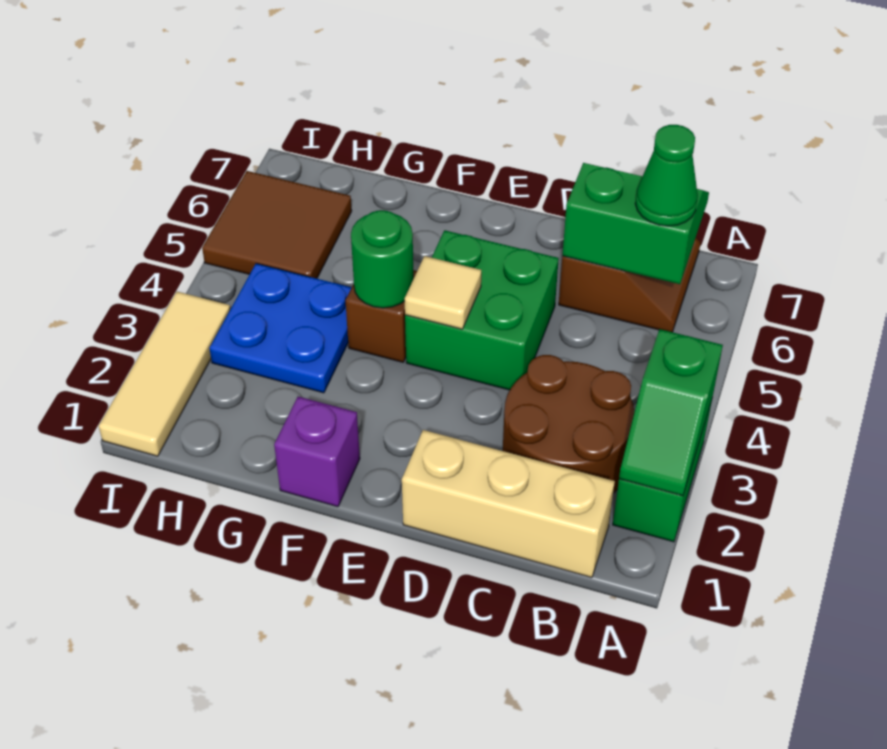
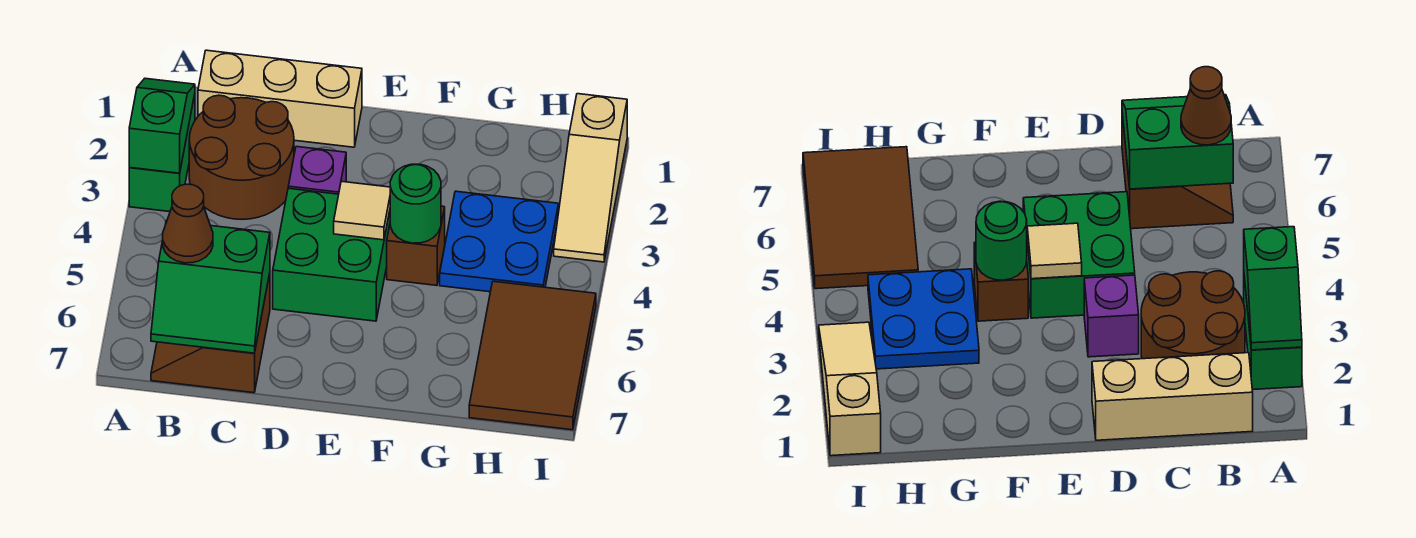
green 1x1 cone [635,125,698,226] -> brown 1x1 cone [163,184,213,263]
purple 1x1 brick [274,397,360,507] -> purple 1x1 brick moved to [288,147,346,194]
brown 2x2 tile [202,171,352,279] -> brown 2x3 tile [469,281,596,430]
tan 1x3 tile [99,292,230,456] -> tan 1x3 slope [554,94,627,262]

